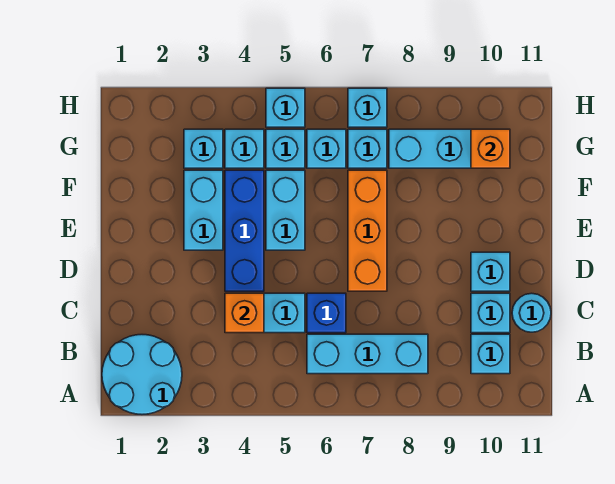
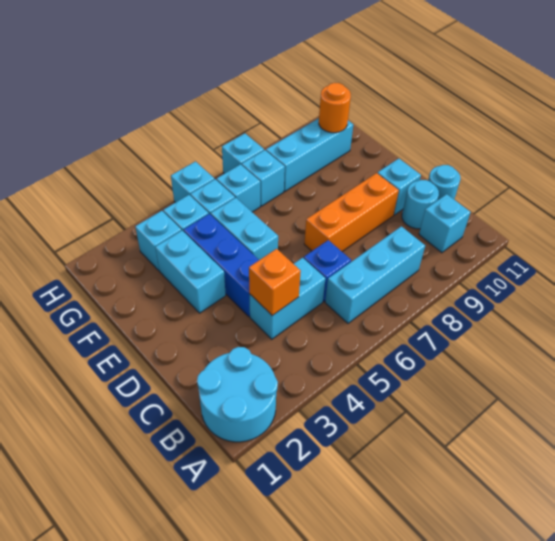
cyan 1x1 brick [471,293,510,333] -> cyan 1x1 round brick [402,180,439,229]
orange 1x3 brick [348,170,387,291] -> orange 1x3 brick turned to [304,173,399,251]
orange 1x1 brick [471,129,510,168] -> orange 1x1 round brick [319,83,351,133]

